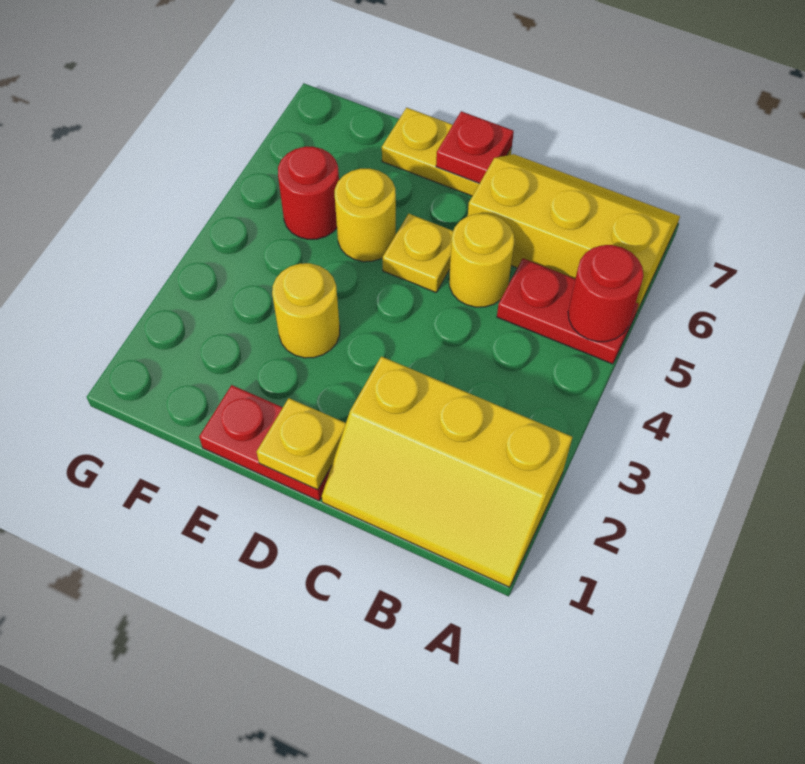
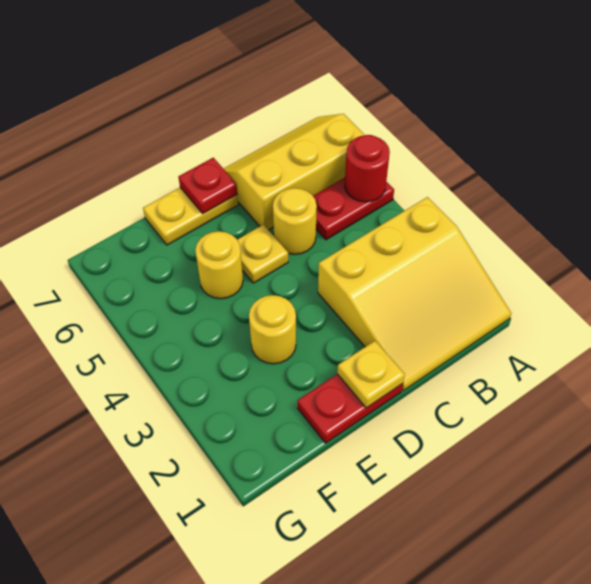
yellow 2x3 slope [322,356,572,587] -> yellow 3x3 slope [318,197,511,390]
red 1x1 round brick [278,146,339,239] -> none

